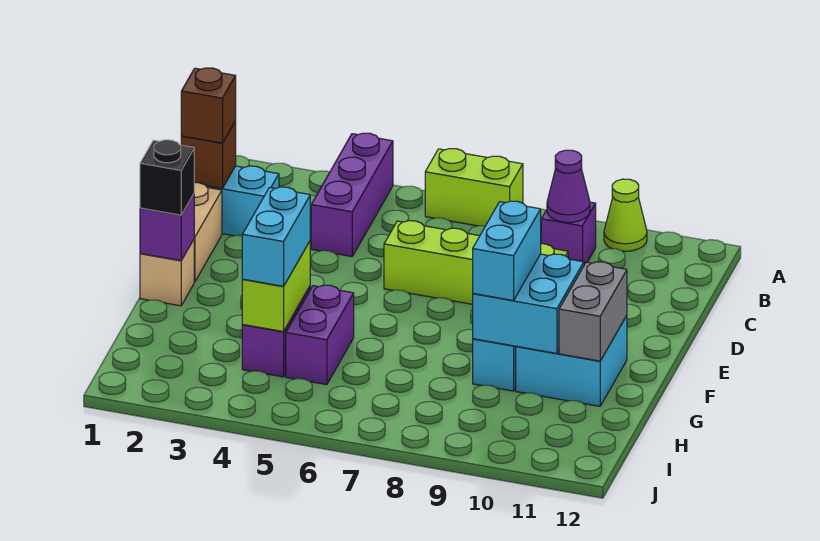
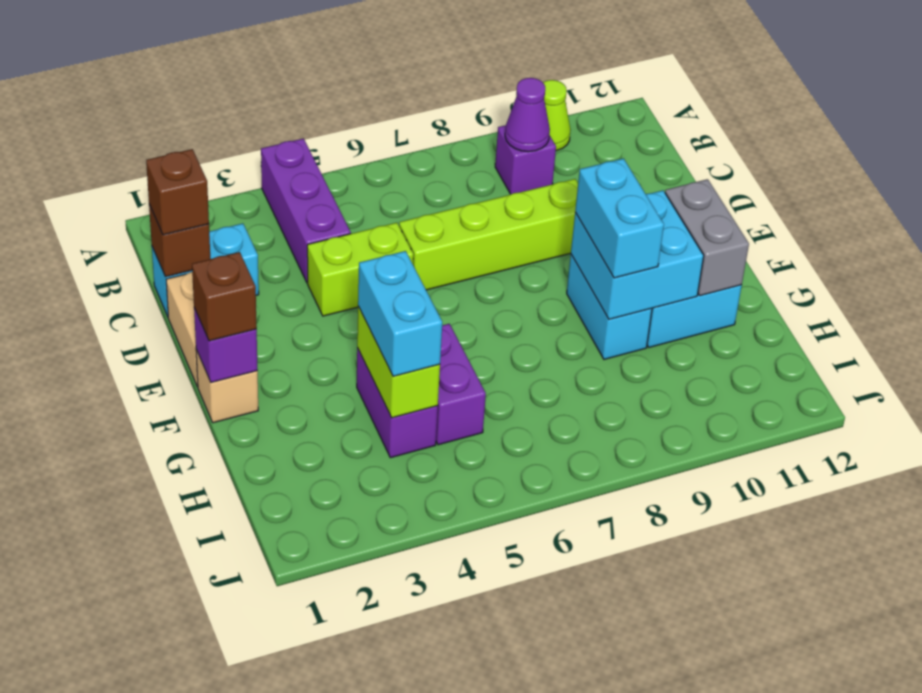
lime 1x2 brick [425,149,523,226] -> lime 1x2 brick moved to [307,223,413,316]
black 1x1 brick [140,140,194,215] -> brown 1x1 brick [192,252,257,341]

